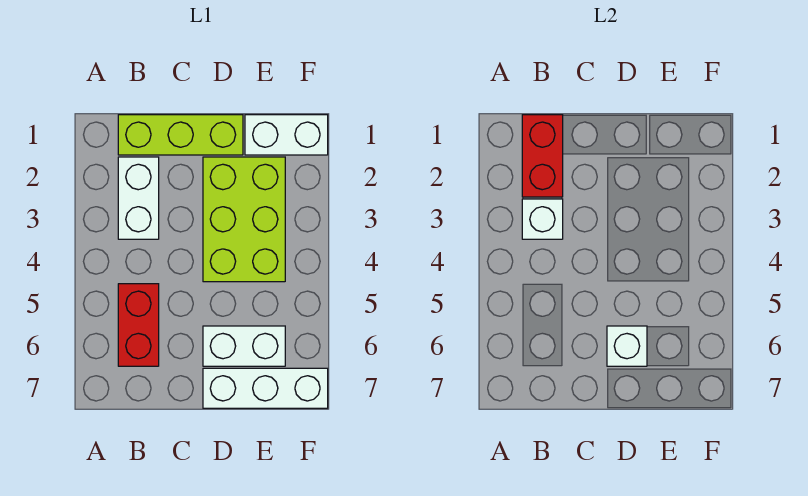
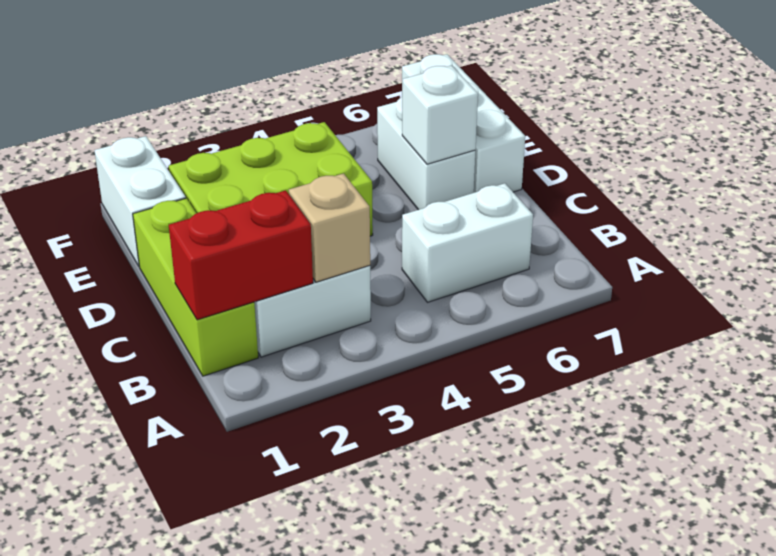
white 1x1 brick [522,199,563,239] -> tan 1x1 brick [289,174,370,282]
red 1x2 brick [118,284,159,366] -> white 1x2 brick [402,183,533,302]

